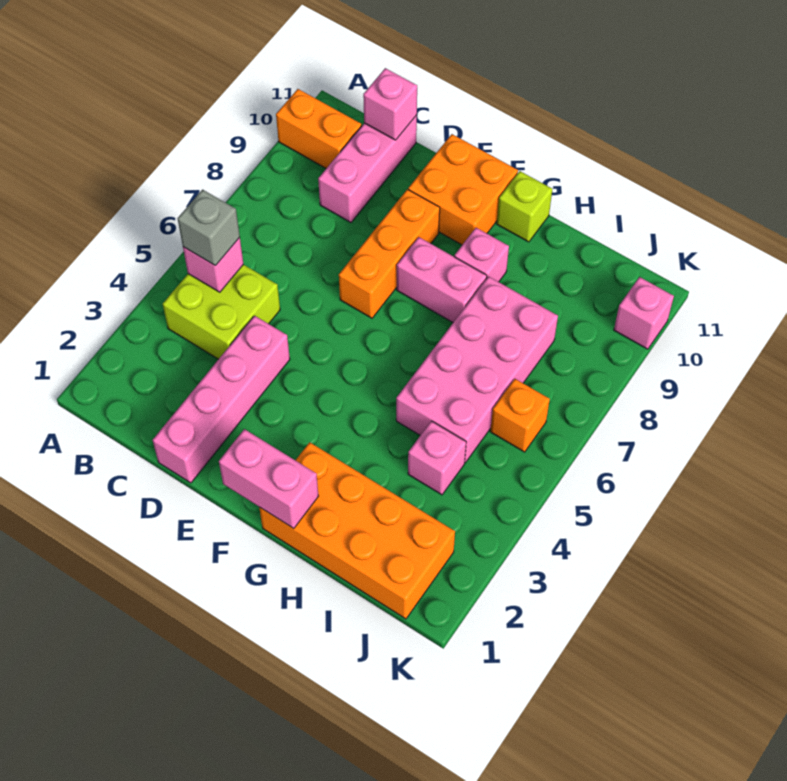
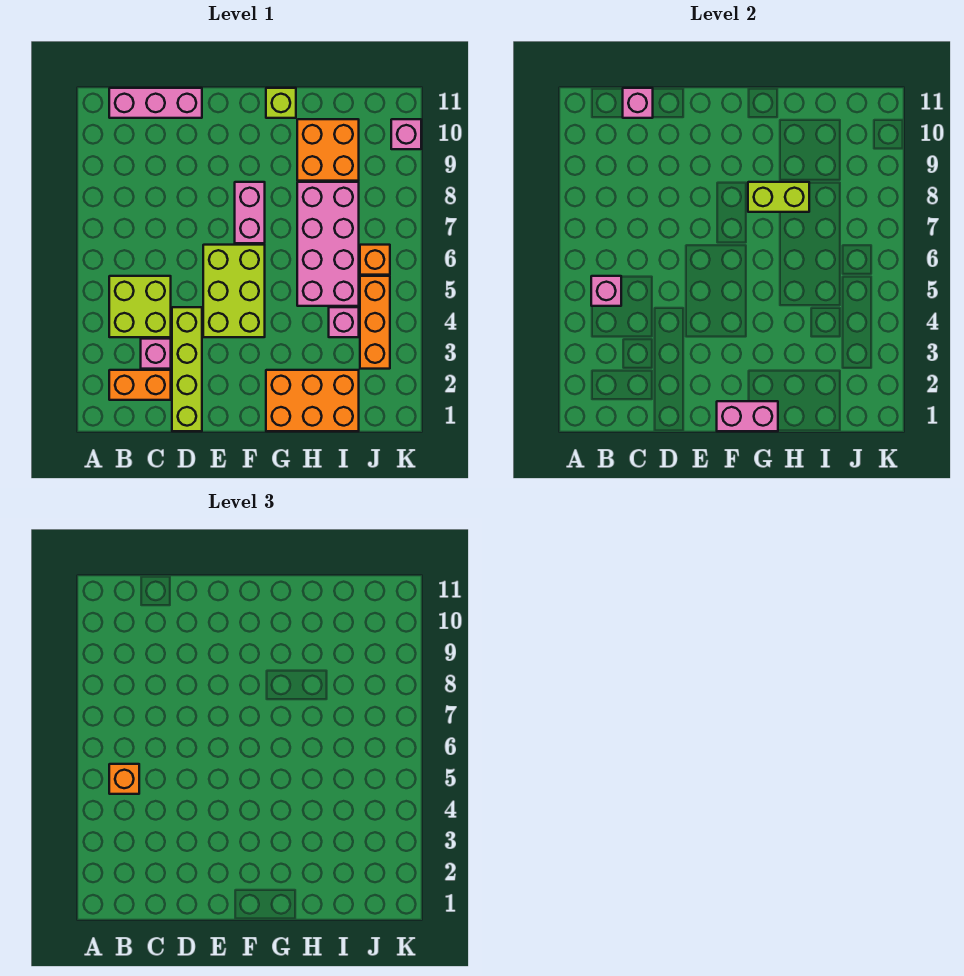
orange 1x2 brick [276,89,361,168] -> orange 1x2 brick moved to [109,370,171,400]
grey 1x1 brick [178,190,240,266] -> orange 1x1 brick [109,764,139,794]
pink 1x3 brick [318,115,417,223] -> pink 1x3 brick turned to [109,88,202,118]
pink 1x4 brick [153,316,290,483] -> lime 1x4 brick [172,307,202,431]
none -> lime 2x3 brick [203,245,265,337]
orange 1x3 brick [339,189,440,318] -> orange 1x3 brick moved to [360,276,390,369]
orange 2x2 brick [408,134,518,245] -> orange 2x2 brick moved to [297,119,359,181]
pink 1x2 brick [397,237,487,322] -> pink 1x2 brick turned to [235,182,265,243]
orange 2x4 brick [259,442,455,619] -> orange 2x3 brick [266,370,359,431]
none -> lime 1x2 brick [748,182,809,212]
pink 1x1 brick [454,228,509,282] -> pink 1x1 brick moved to [141,339,171,369]

